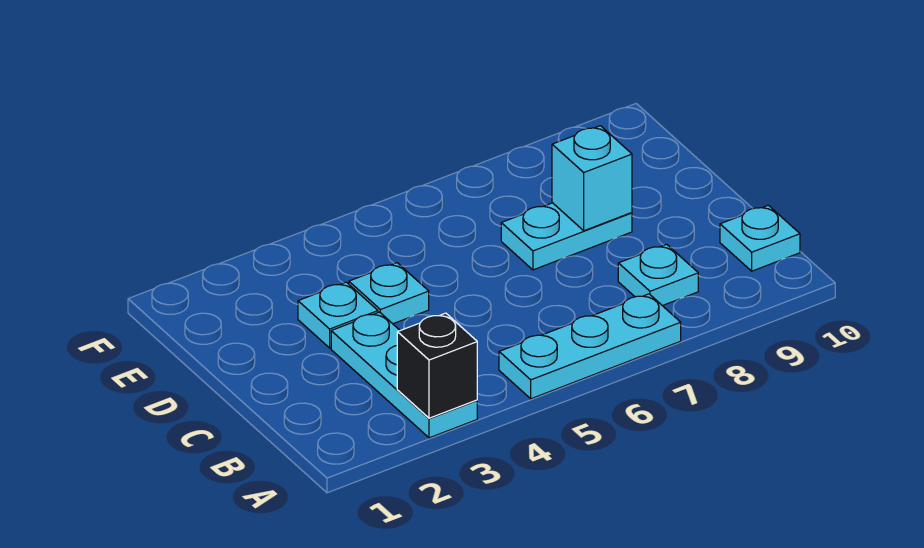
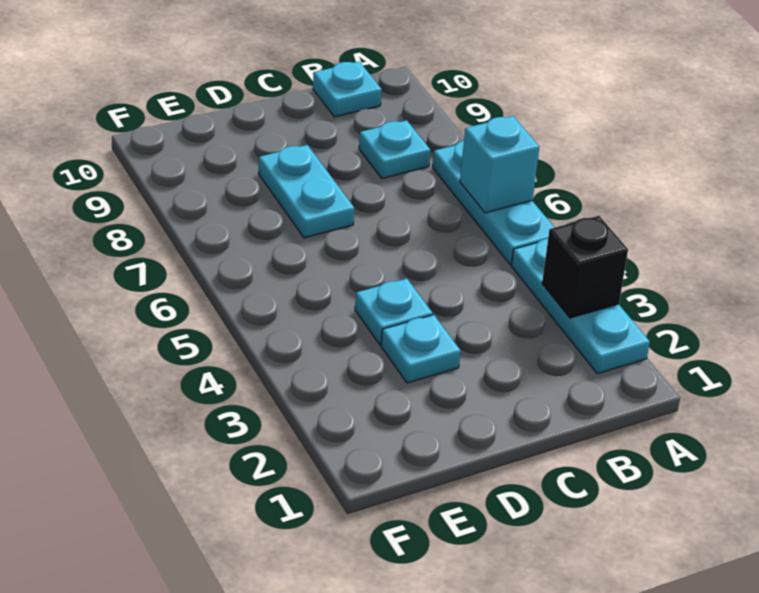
cyan 1x3 plate [331,312,477,438] -> cyan 1x3 plate turned to [511,238,650,374]
cyan 1x1 brick [552,126,632,231] -> cyan 1x1 brick moved to [460,116,539,213]

